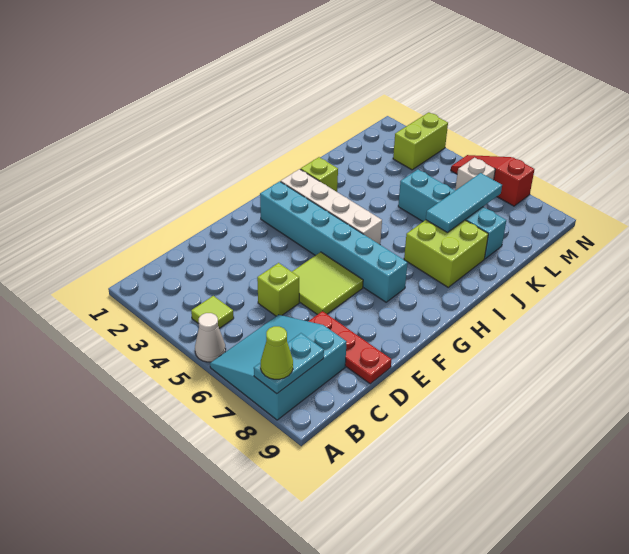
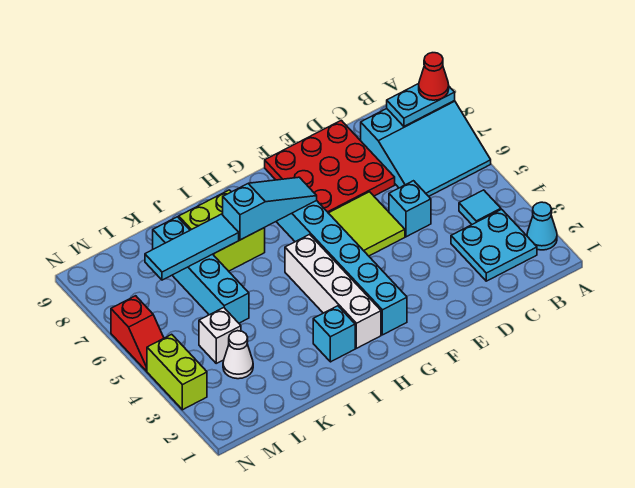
none -> cyan 1x1 cone [527,202,557,250]
white 1x1 cone [195,313,226,362] -> white 1x1 cone moved to [223,331,253,379]
lime 1x1 cone [261,326,293,379] -> red 1x1 cone [419,53,449,100]
none -> cyan 2x2 plate [451,209,537,281]
lime 1x1 tile [191,296,234,328] -> cyan 1x1 tile [459,190,501,224]
lime 1x1 brick [257,263,299,316] -> cyan 1x1 brick [389,181,431,237]
red 1x3 plate [308,311,392,384] -> red 3x3 plate [265,120,395,213]
none -> cyan 1x3 slope [223,177,317,240]
lime 1x1 brick [300,157,338,192] -> cyan 1x1 brick [313,306,355,362]
lime 1x2 brick [393,112,448,170] -> lime 1x2 brick turned to [147,334,207,410]
white 1x1 brick [455,158,495,190] -> white 1x1 brick moved to [199,308,241,363]
red 1x3 slope [451,155,535,206] -> red 1x2 slope [111,296,164,371]

